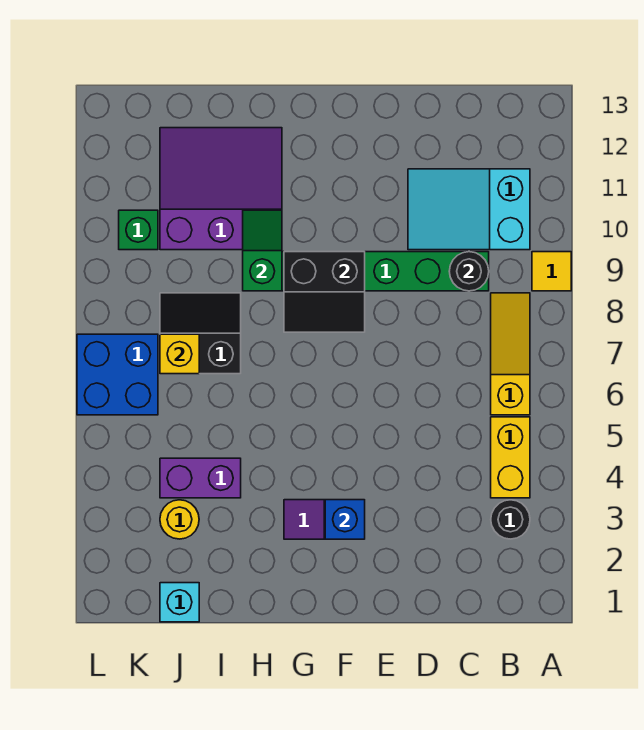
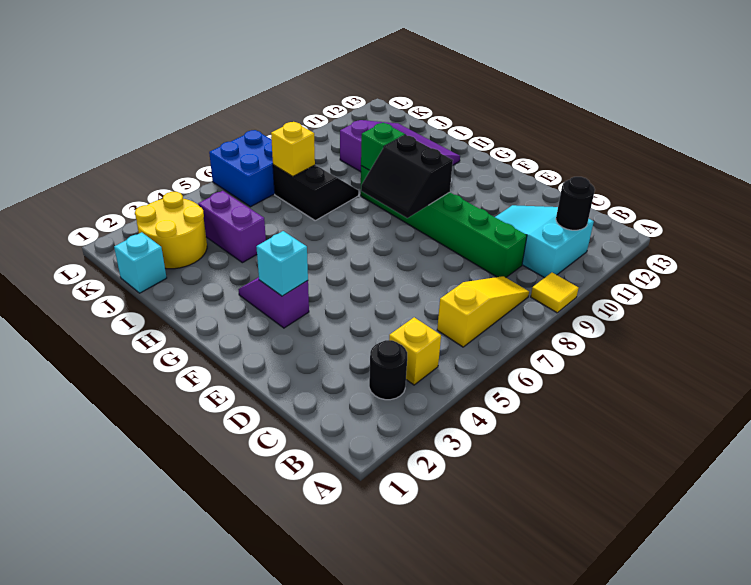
yellow 1x2 brick [491,417,530,498] -> yellow 1x1 brick [389,317,441,385]
black 1x1 round brick [449,252,489,291] -> black 1x1 round brick moved to [556,177,595,230]
blue 1x1 brick [325,500,365,539] -> cyan 1x1 brick [256,231,308,296]
yellow 1x1 round brick [160,500,199,539] -> yellow 2x2 round brick [135,192,207,269]
green 1x1 brick [119,210,158,250] -> none

